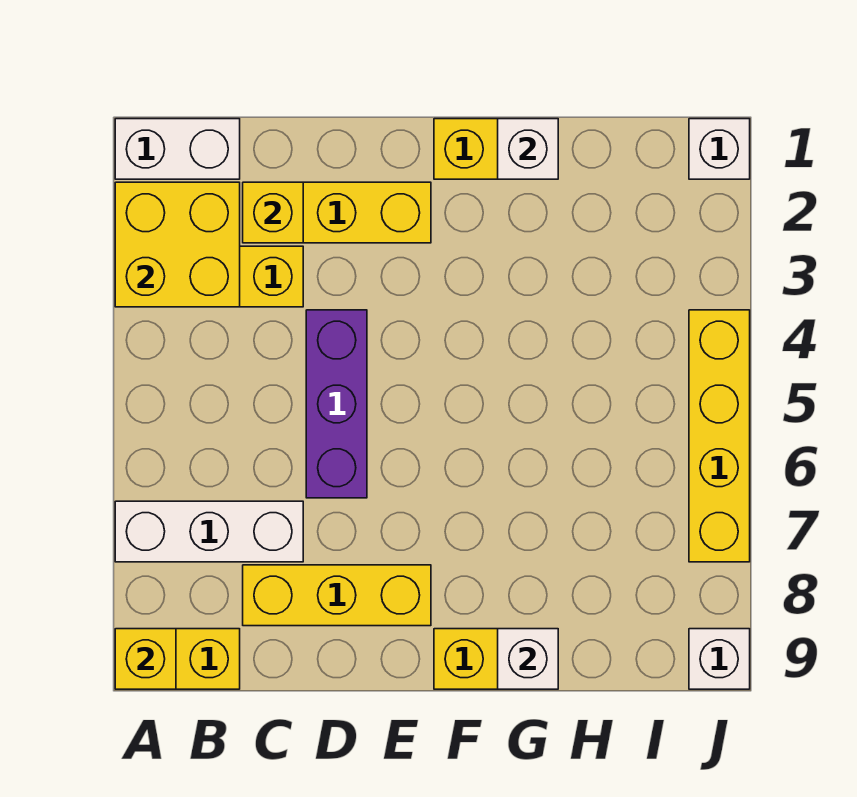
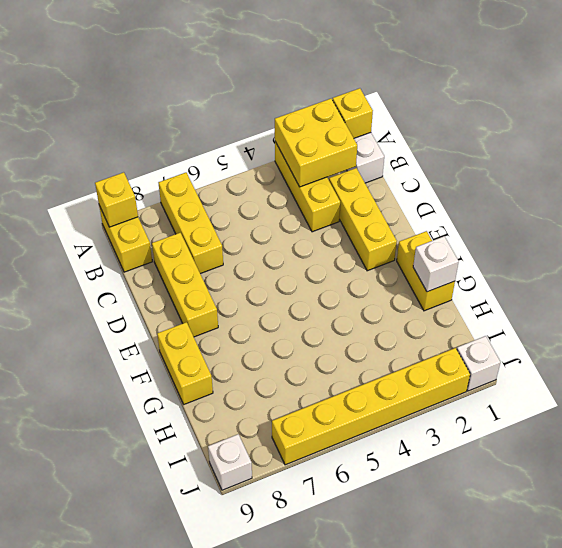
white 1x3 brick [115,501,303,562] -> yellow 1x3 brick [158,173,223,274]
yellow 1x1 brick [243,182,303,243] -> yellow 1x1 brick moved to [333,88,373,138]
purple 1x3 brick [306,310,367,498] -> none
white 1x1 brick [498,629,558,689] -> none
yellow 1x4 brick [689,310,750,562] -> yellow 1x6 brick [272,348,470,465]

